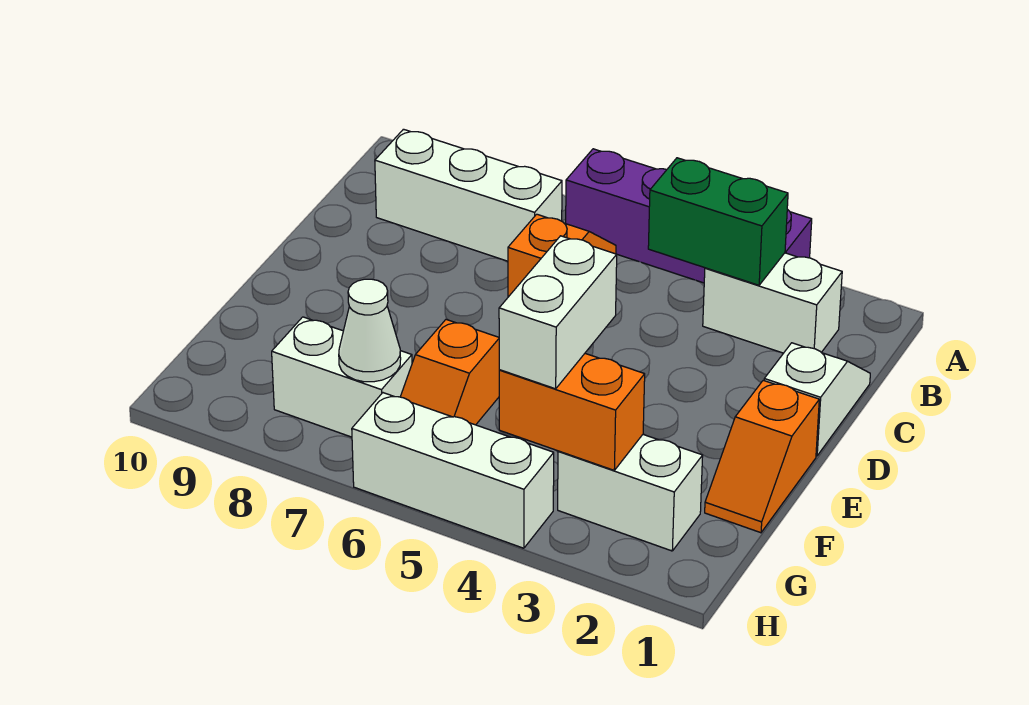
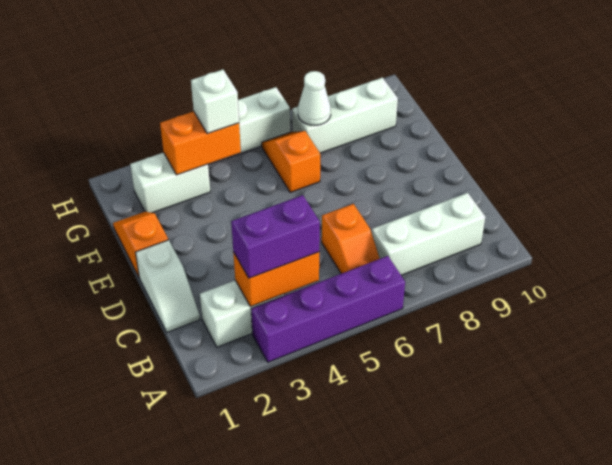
green 1x2 brick [648,158,788,285] -> orange 1x2 brick [233,252,319,307]
none -> purple 1x2 brick [231,195,320,278]
white 1x2 brick [499,236,617,389] -> white 1x1 brick [191,70,239,134]
white 1x2 brick [272,317,412,437] -> white 1x3 brick [292,78,398,153]

